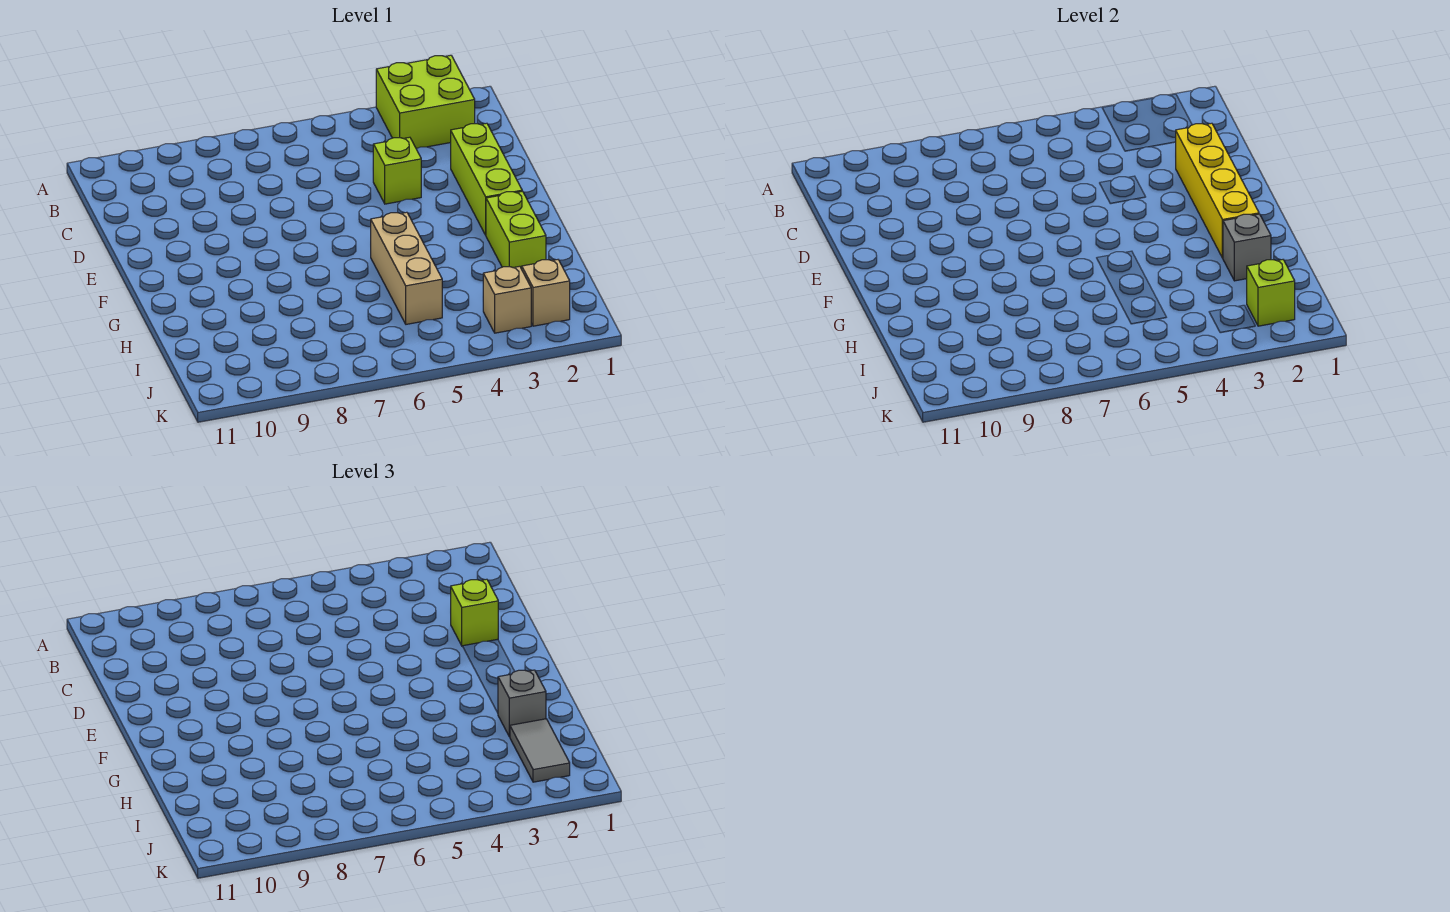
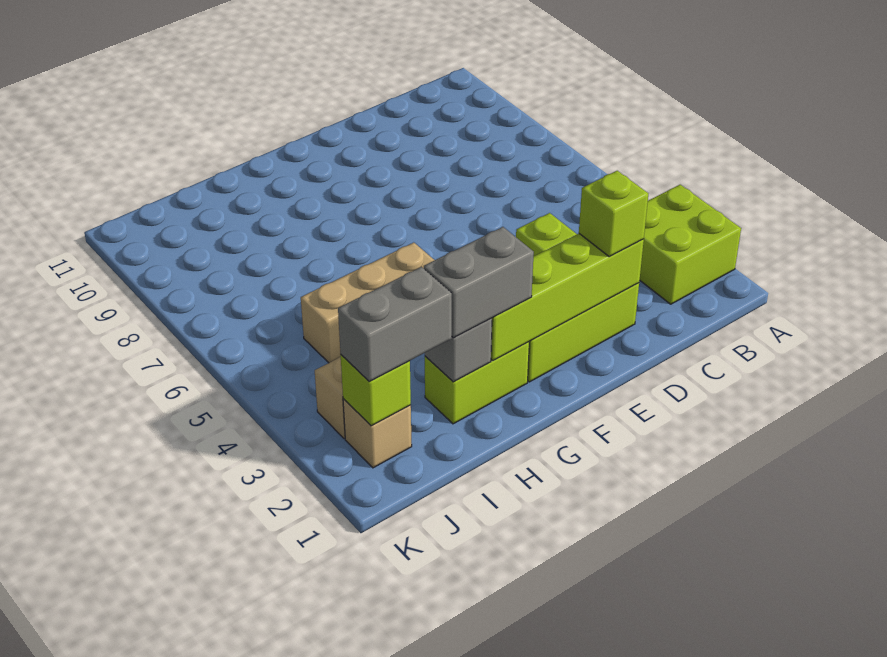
yellow 1x4 brick [1176,123,1259,258] -> lime 1x4 brick [491,234,644,360]
grey 1x1 brick [498,670,546,737] -> grey 1x2 brick [424,227,534,338]
grey 1x2 tile [510,719,570,782] -> grey 1x2 brick [338,267,452,381]

